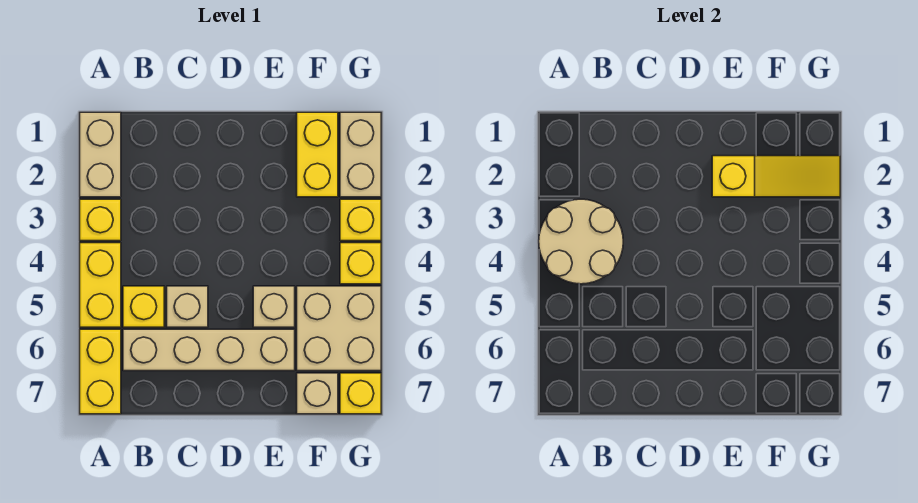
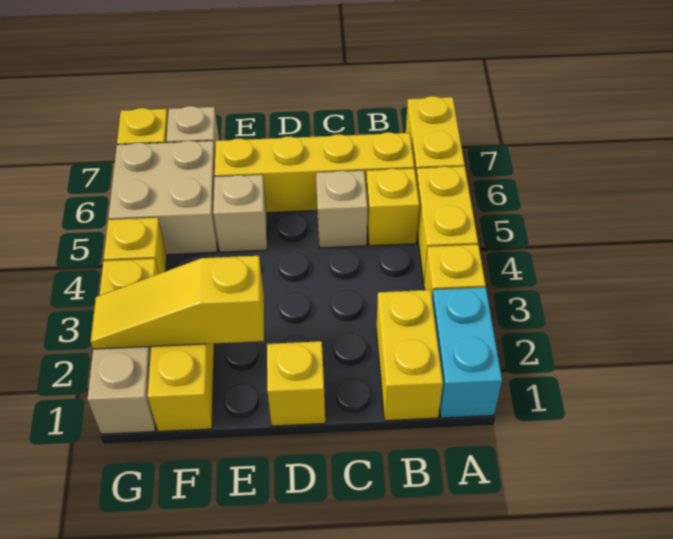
tan 1x2 brick [80,112,121,197] -> cyan 1x2 brick [432,287,502,418]
tan 2x2 round brick [539,199,623,284] -> none
none -> yellow 1x2 brick [376,290,443,421]
tan 1x4 brick [123,329,295,371] -> yellow 1x4 brick [215,132,414,213]
none -> yellow 1x1 brick [267,341,325,426]

